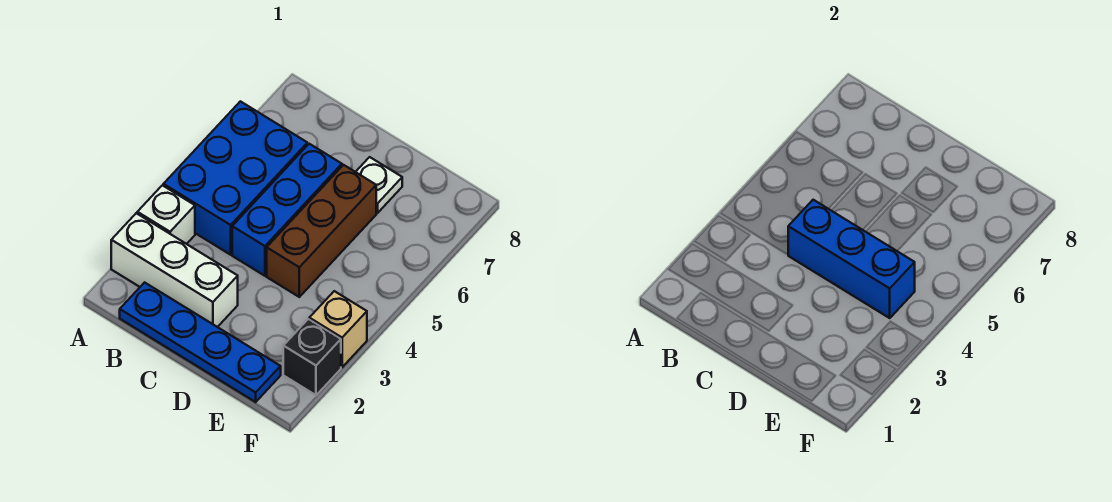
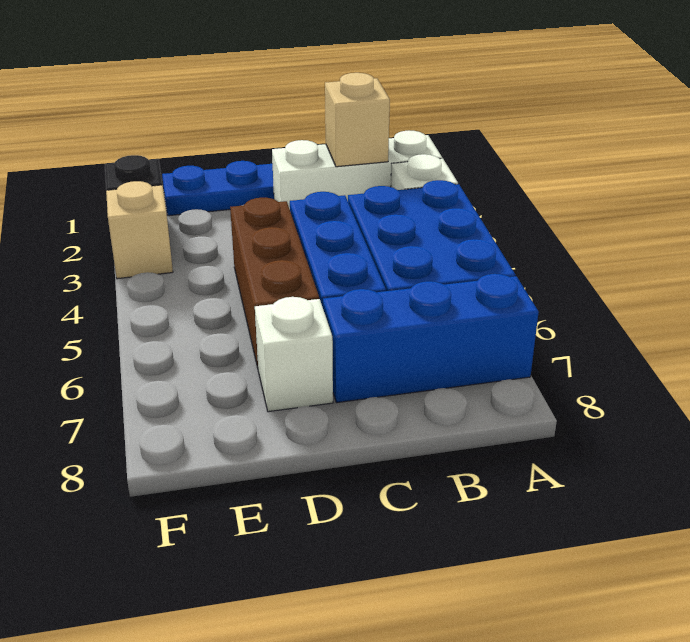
none -> tan 1x1 brick [325,73,390,167]
blue 1x3 brick [788,200,915,318] -> blue 1x3 brick moved to [323,274,539,403]
white 1x1 plate [356,157,402,213] -> white 1x1 brick [255,297,333,412]

